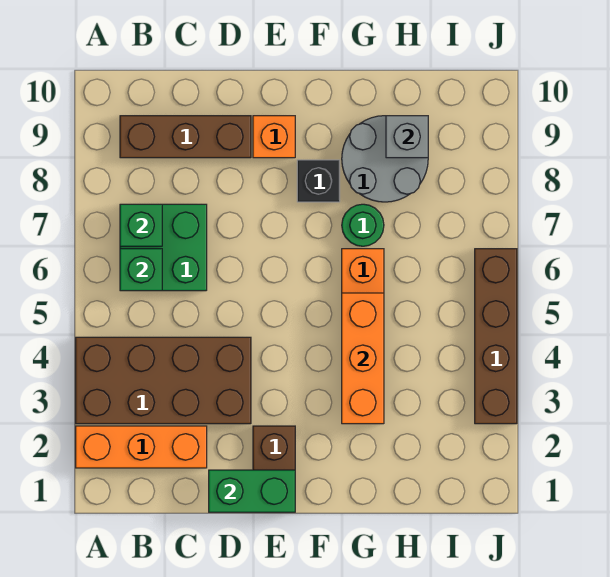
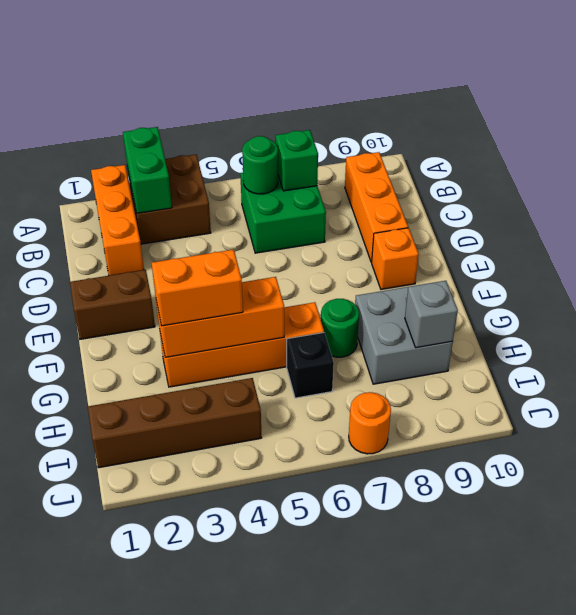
brown 2x4 brick [76,337,251,424] -> brown 2x2 brick [127,154,211,244]
green 1x1 brick [120,249,162,291] -> green 1x1 round brick [242,136,278,194]
brown 1x3 brick [120,116,251,158] -> orange 1x3 brick [345,152,408,262]
green 1x2 brick [209,470,295,512] -> green 1x2 brick moved to [123,127,172,213]
black 1x1 brick [297,160,340,202] -> black 1x1 brick moved to [287,333,334,398]
none -> orange 1x2 brick [152,249,243,326]
grey 2x2 round brick [342,116,428,202] -> grey 2x2 brick [355,287,453,384]
brown 1x4 brick [475,249,517,424] -> brown 1x4 brick moved to [88,378,262,468]
none -> orange 1x1 round brick [349,392,391,454]

